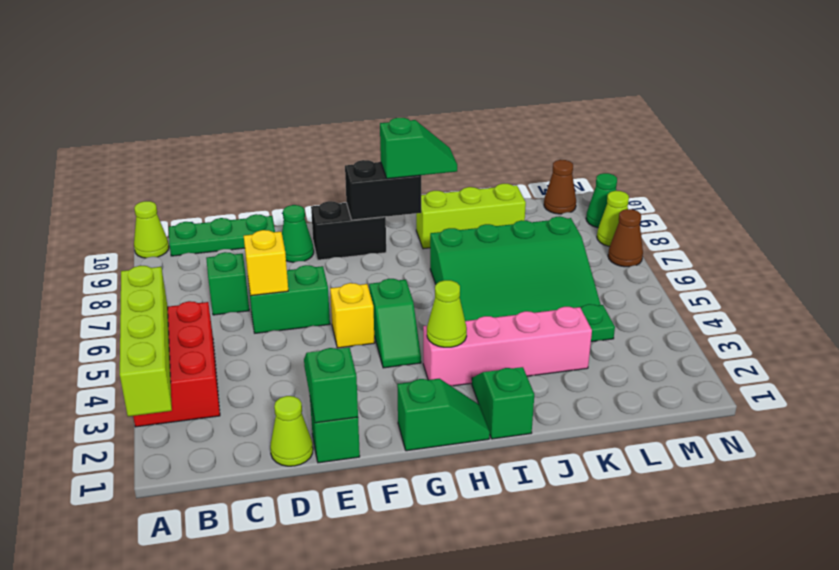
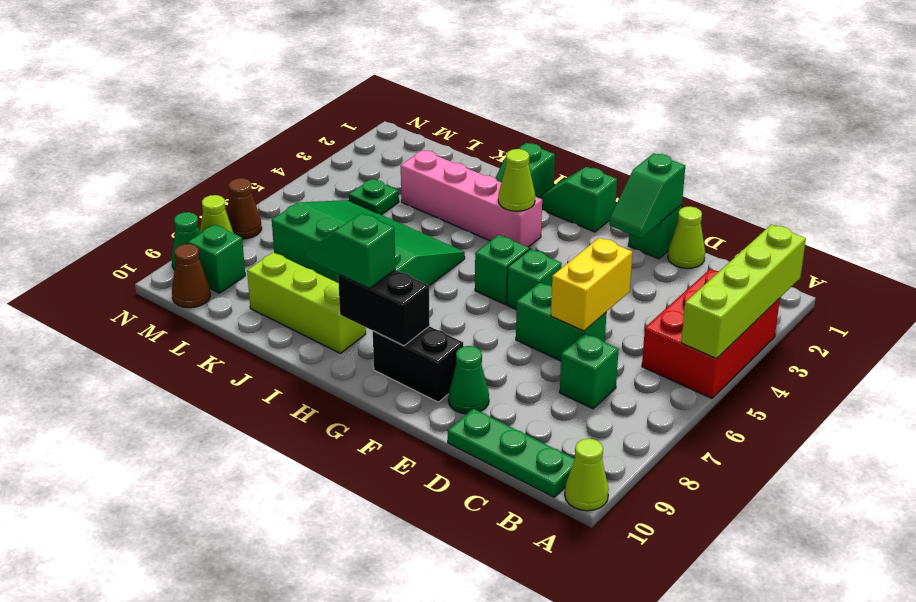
yellow 1x1 brick [244,230,288,296] -> yellow 1x2 brick [551,238,632,331]
yellow 1x1 brick [330,283,375,348] -> green 1x1 brick [507,249,562,309]
none -> green 1x1 brick [188,225,245,293]

